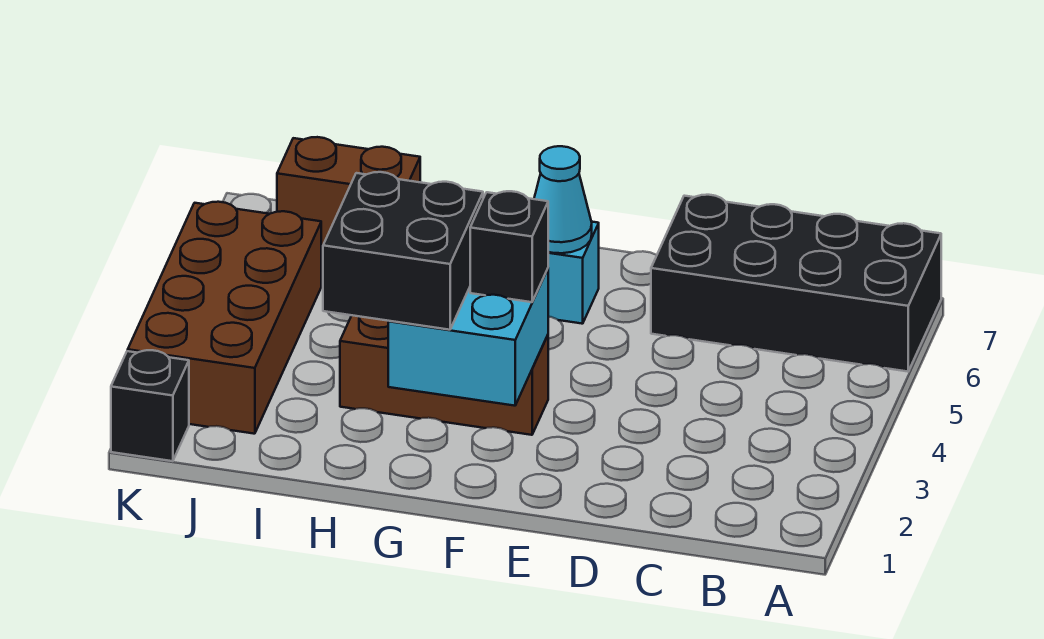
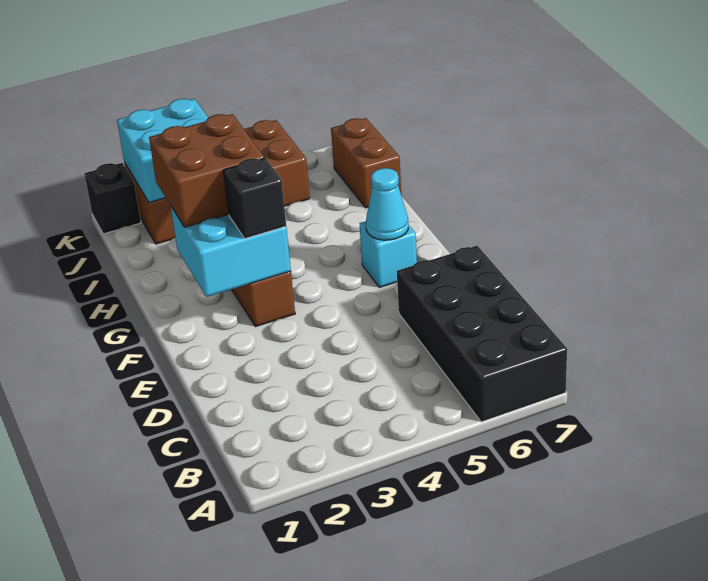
black 2x2 brick [323,172,483,330] -> brown 2x2 brick [149,114,264,227]
none -> cyan 2x2 brick [117,99,208,202]

